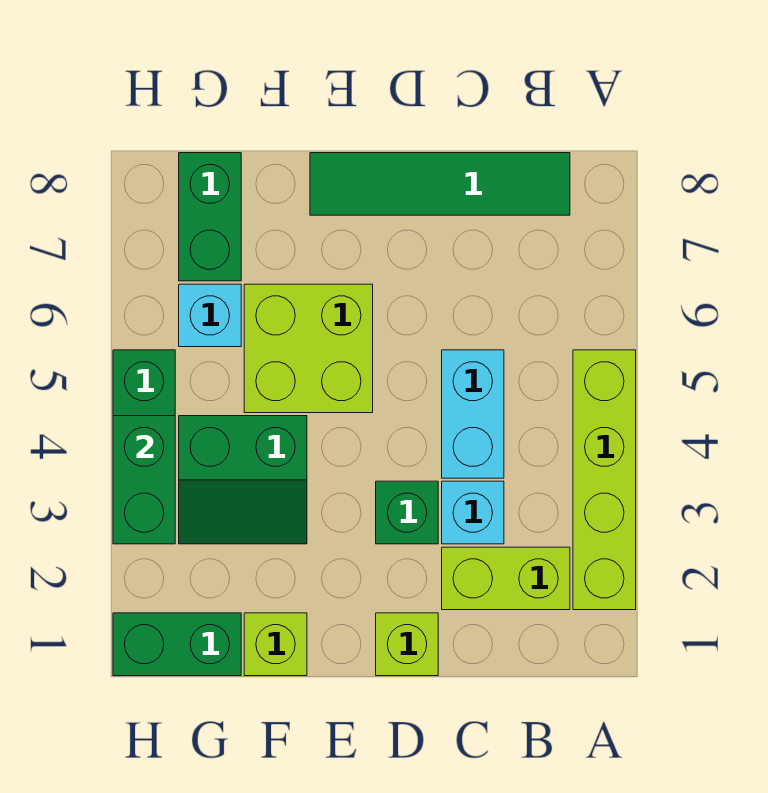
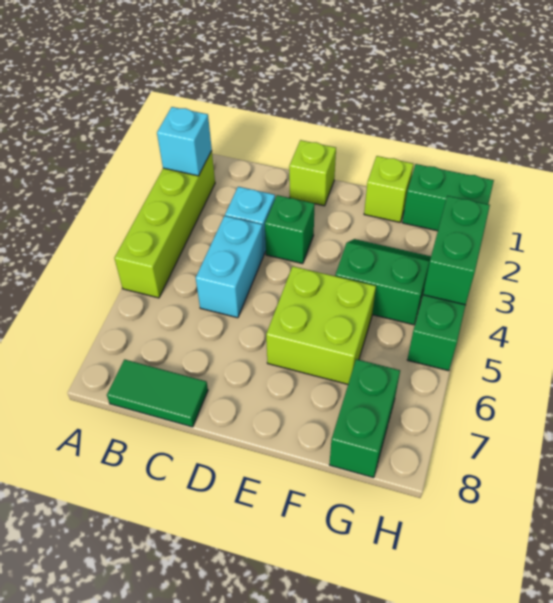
lime 1x2 brick [442,547,570,610] -> none
green 1x4 tile [310,153,570,215] -> green 1x2 tile [107,359,208,427]
cyan 1x1 brick [179,284,241,347] -> cyan 1x1 brick moved to [157,107,212,176]

